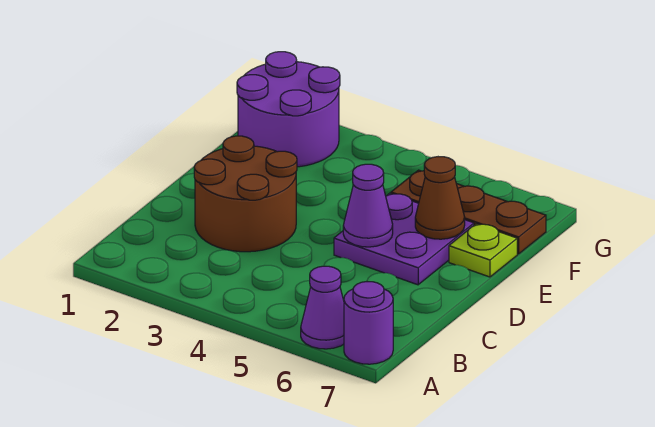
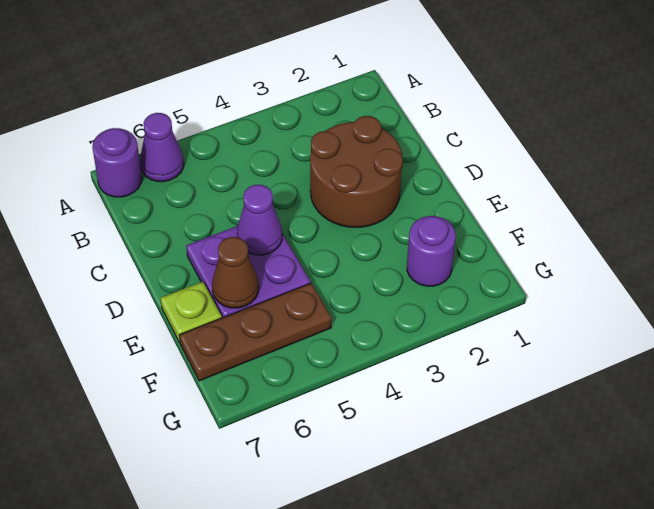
purple 2x2 round brick [237,52,340,167] -> purple 1x1 round brick [407,216,456,286]

